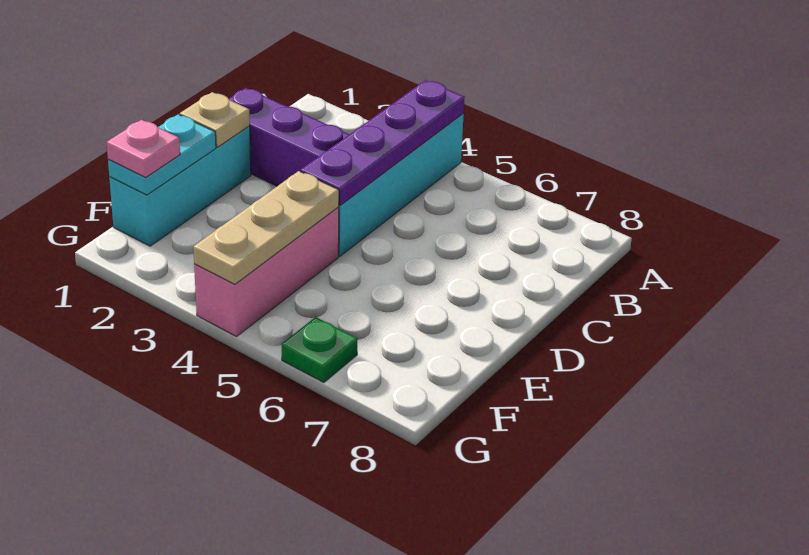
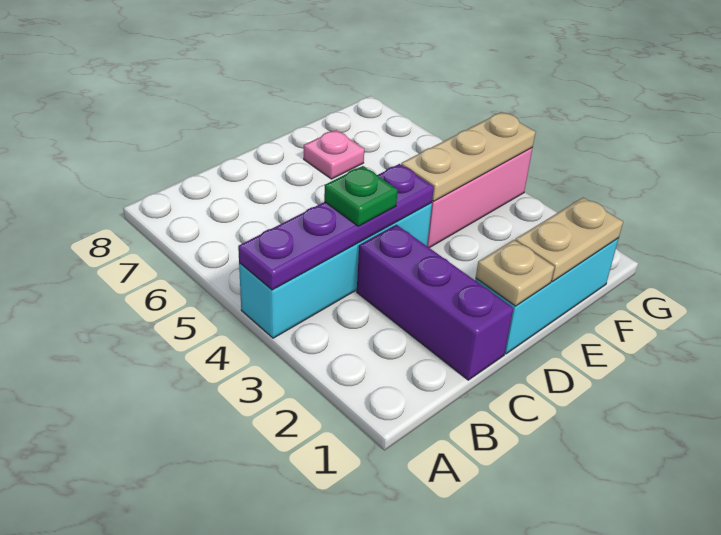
cyan 1x2 plate [108,114,216,195] -> tan 1x2 plate [515,197,623,281]
pink 1x1 plate [107,120,180,177] -> pink 1x1 plate moved to [304,130,364,179]
green 1x1 plate [282,317,357,383] -> green 1x1 plate moved to [324,166,398,226]

